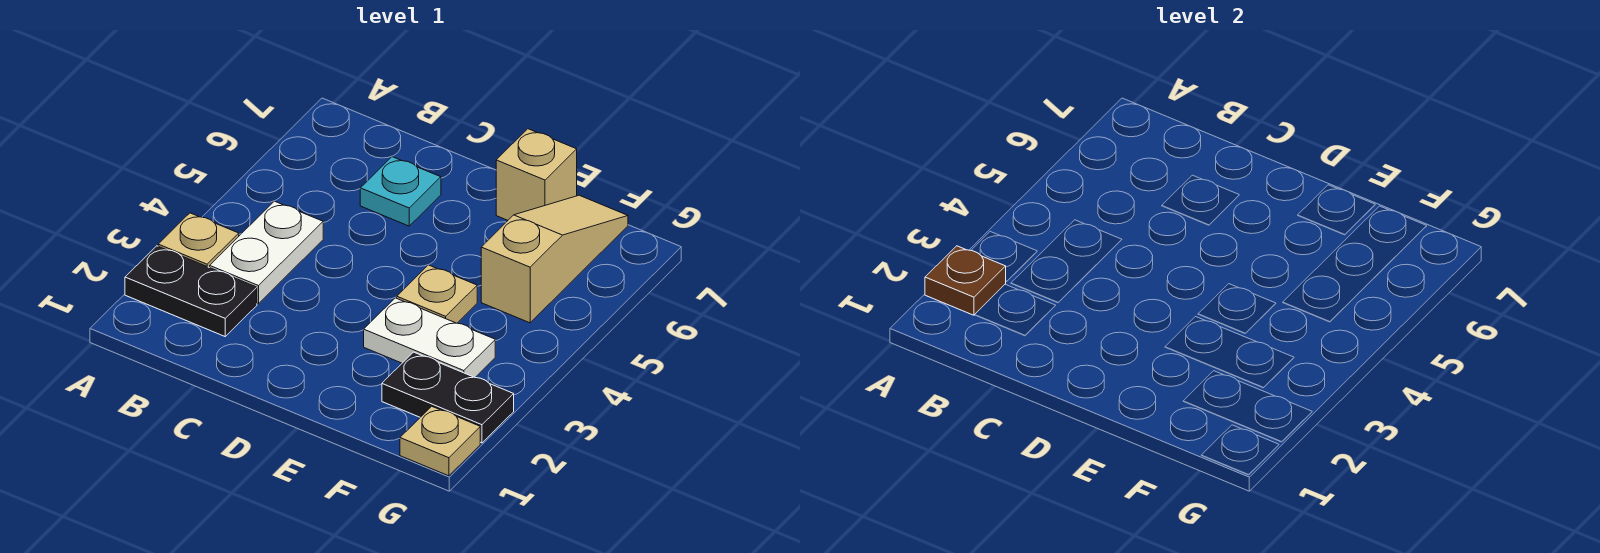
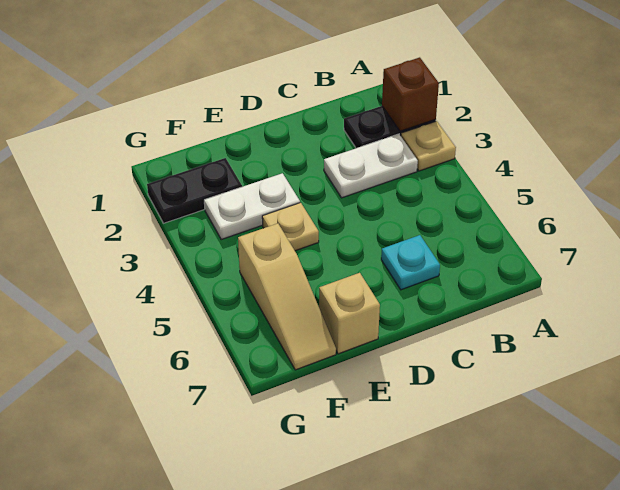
brown 1x1 plate [925,246,1006,315] -> brown 1x1 brick [382,57,439,131]
white 1x2 plate [210,201,323,304] -> white 1x2 plate turned to [324,134,418,198]
tan 1x1 plate [400,406,480,476] -> none

